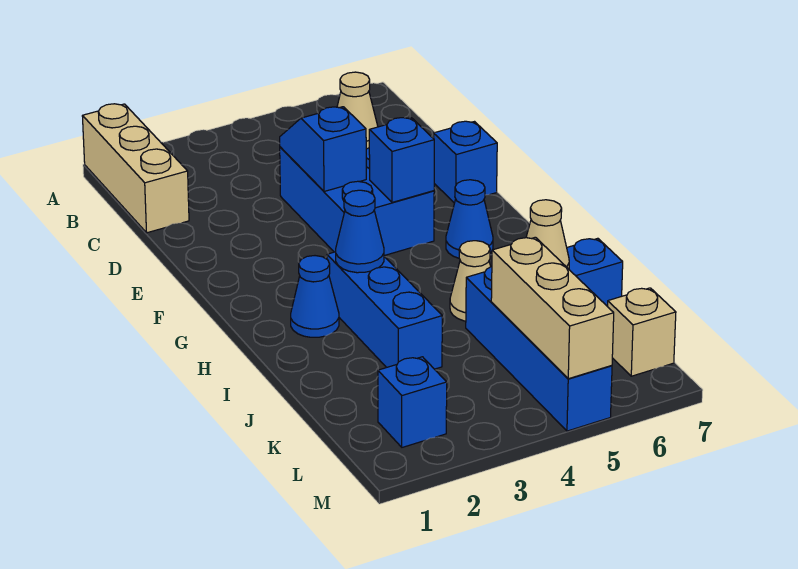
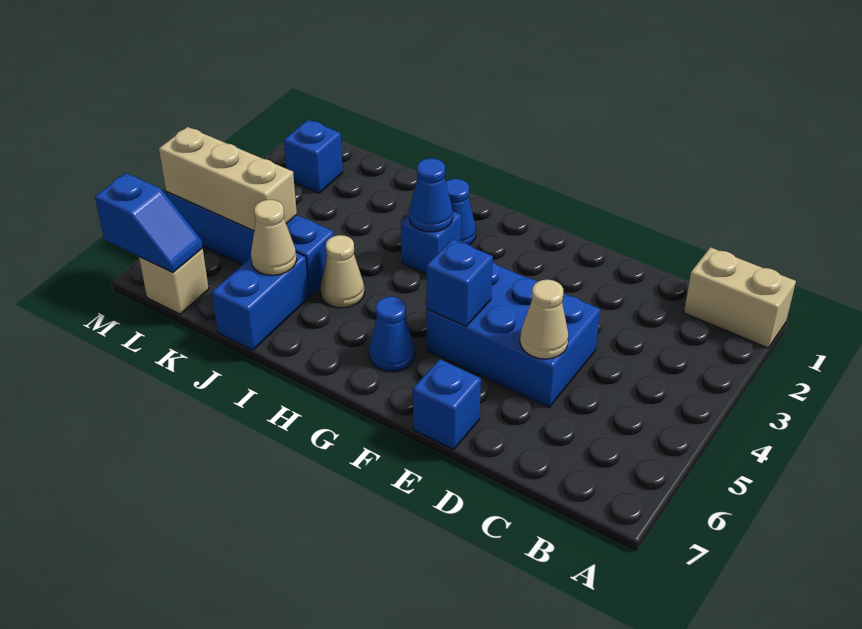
tan 1x3 brick [82,104,189,233] -> tan 1x2 brick [684,247,796,348]
blue 1x2 slope [280,107,366,191] -> blue 1x2 slope moved to [95,173,203,272]
blue 1x3 brick [327,252,442,369] -> blue 1x1 brick [401,211,461,274]

